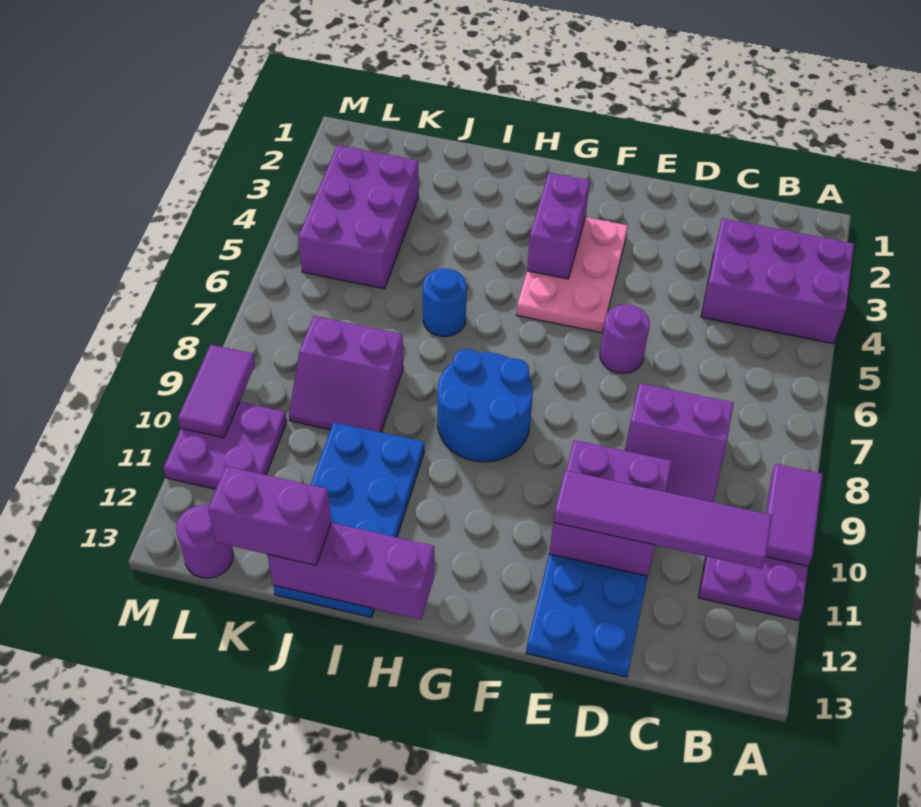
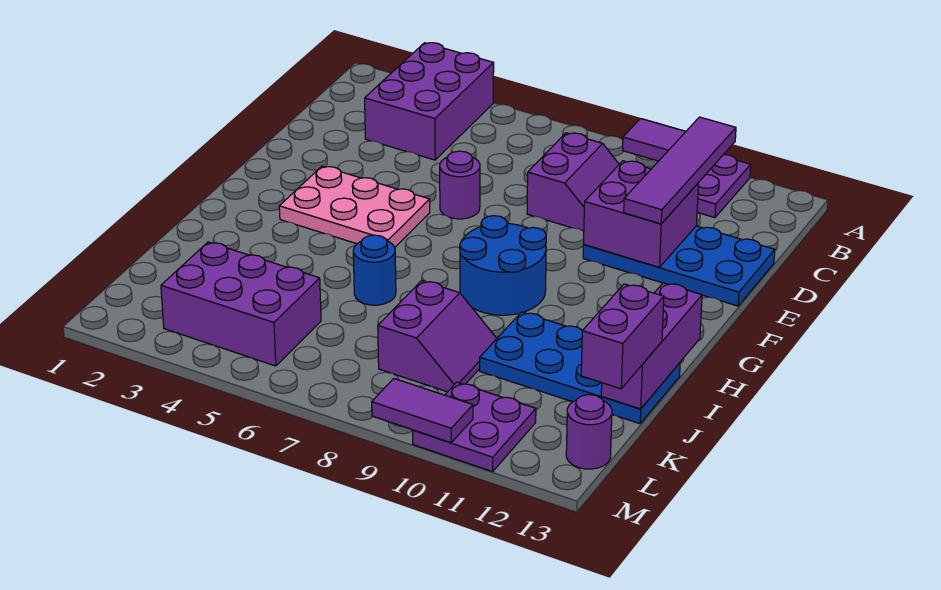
purple 1x2 brick [527,173,590,279] -> none

